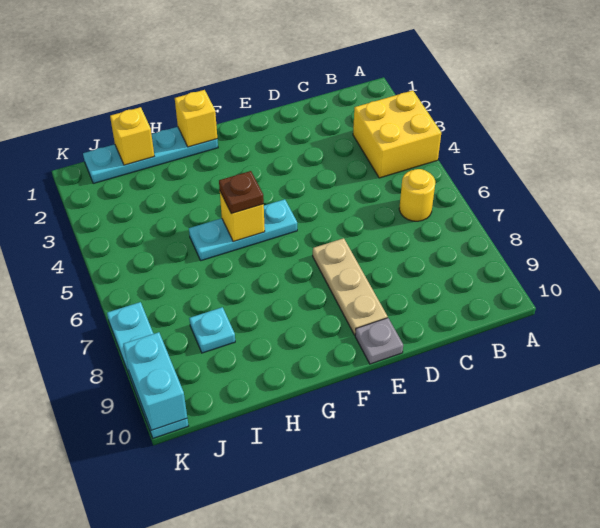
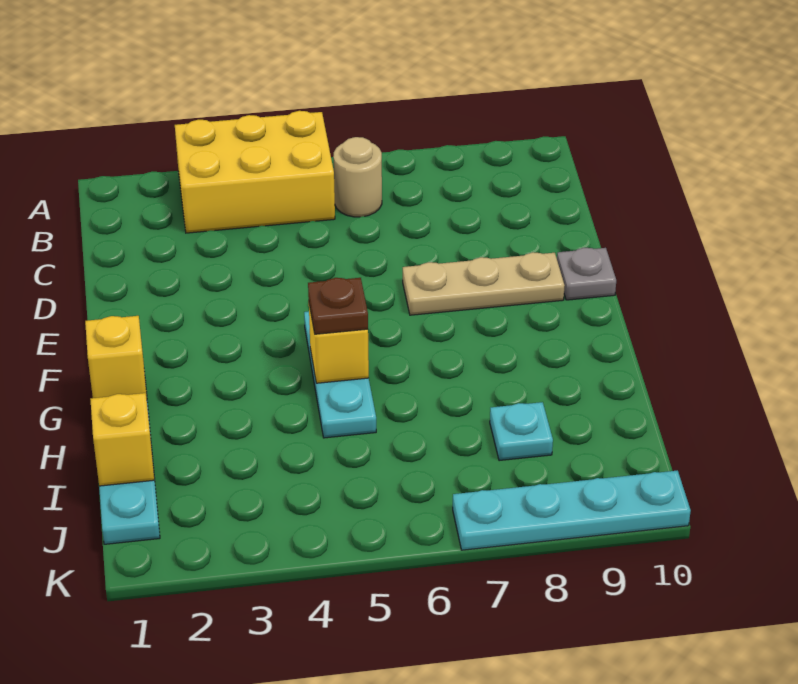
yellow 2x2 brick [353,90,441,178] -> yellow 2x3 brick [175,111,335,233]
yellow 1x1 round brick [399,169,435,221] -> tan 1x1 round brick [333,137,382,217]
cyan 1x2 brick [123,332,187,430] -> none

